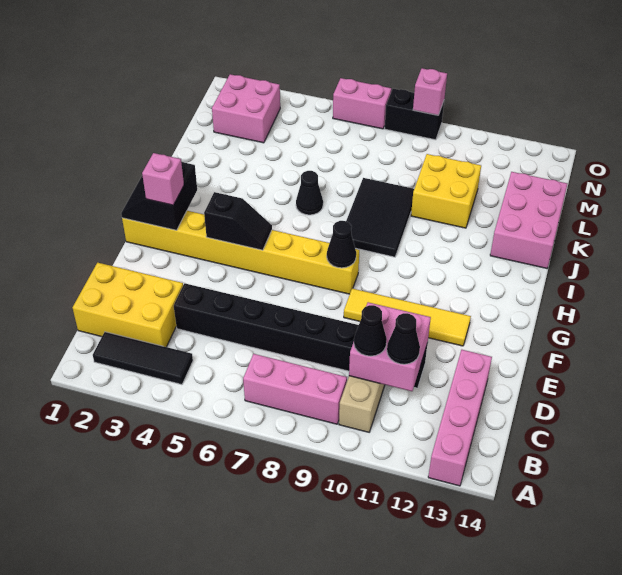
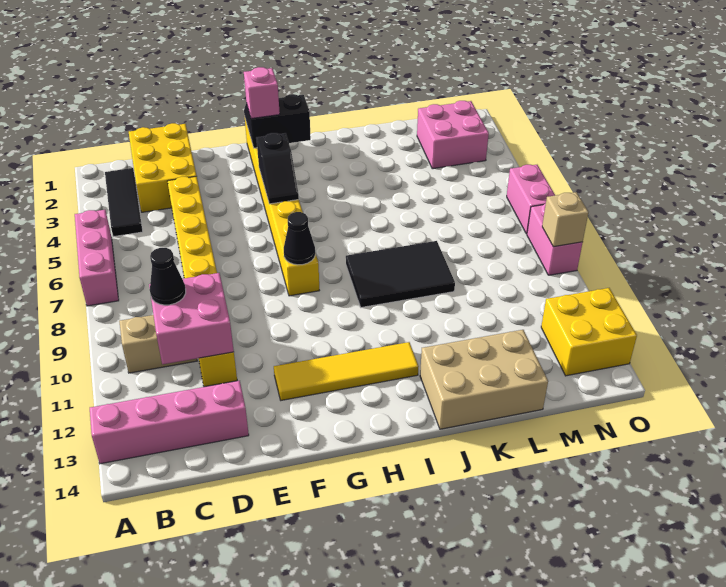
pink 1x3 brick [243,354,347,424] -> pink 1x3 brick moved to [75,210,119,306]
black 1x1 cone [387,313,420,364] -> none
black 1x8 brick [174,283,428,388] -> yellow 1x8 brick [168,176,237,387]
yellow 1x4 tile [344,288,471,346] -> yellow 1x4 tile turned to [274,342,419,400]
black 1x1 cone [296,171,323,215] -> none
pink 2x3 brick [490,172,567,268] -> tan 2x3 brick [420,330,548,429]
yellow 2x2 brick [411,154,481,228] -> yellow 2x2 brick moved to [541,288,637,376]
black 1x2 brick [385,89,444,140] -> pink 1x2 brick [527,204,583,275]
pink 1x1 brick [413,68,447,115] -> tan 1x1 brick [542,192,588,247]

